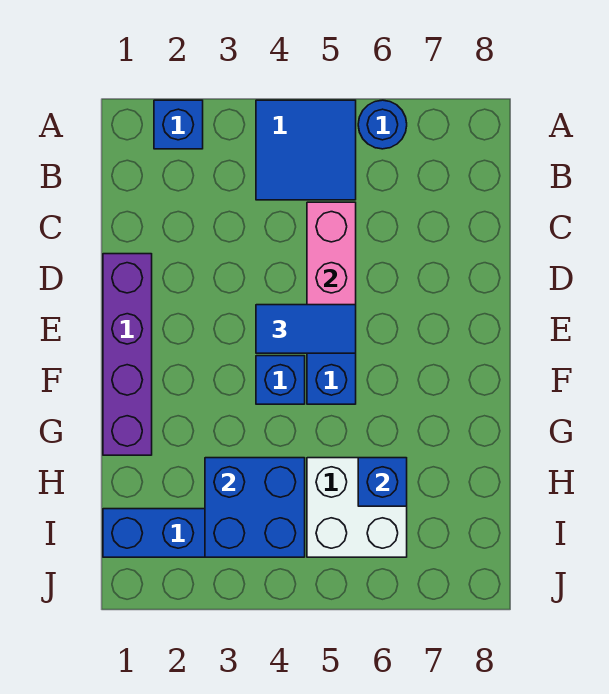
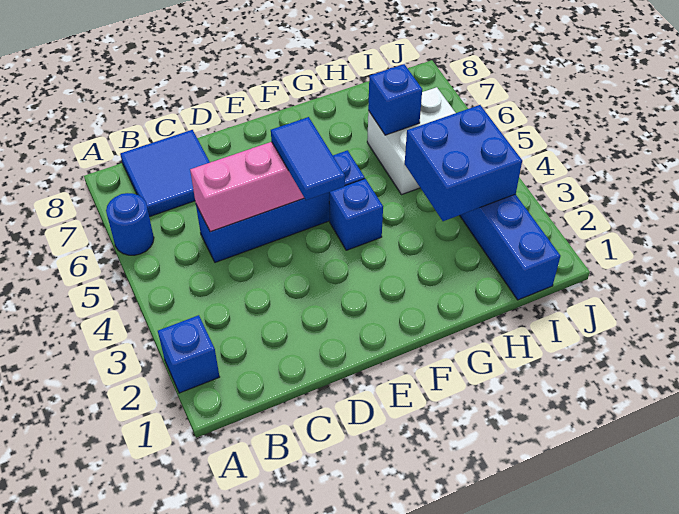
blue 2x2 tile [256,100,356,200] -> blue 2x2 tile moved to [120,130,210,217]
purple 1x4 brick [103,254,152,455] -> none

